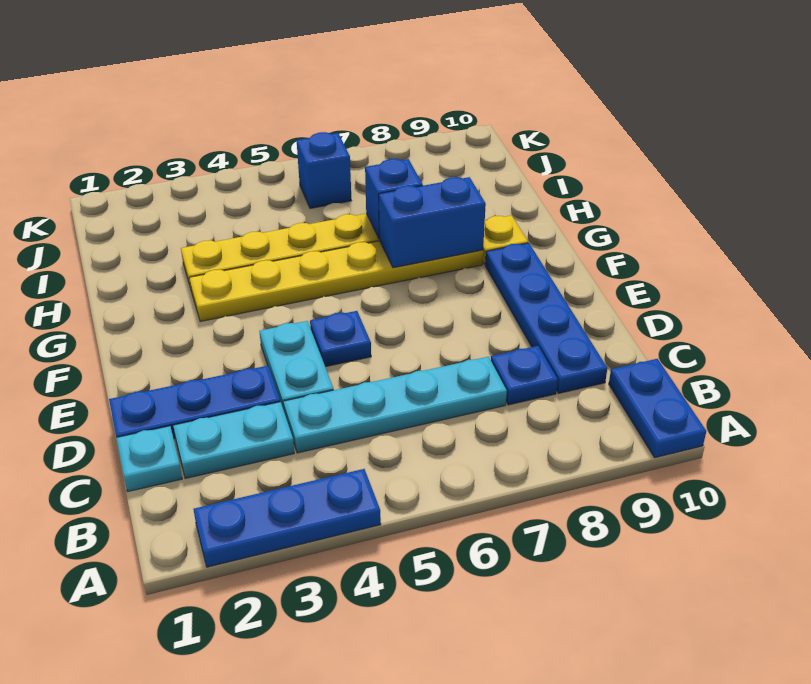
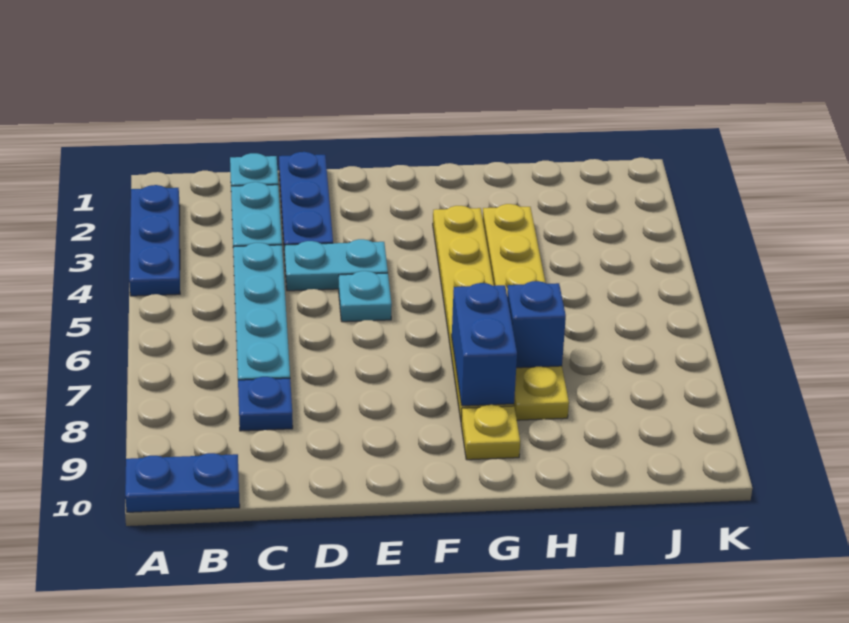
blue 1x4 plate [485,243,607,393] -> none
blue 1x1 plate [310,311,371,367] -> cyan 1x1 plate [339,271,392,322]
blue 1x1 brick [297,132,351,208] -> none

